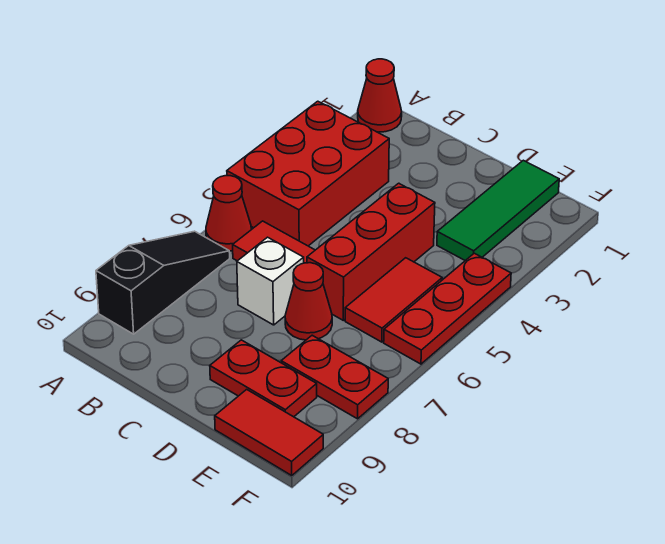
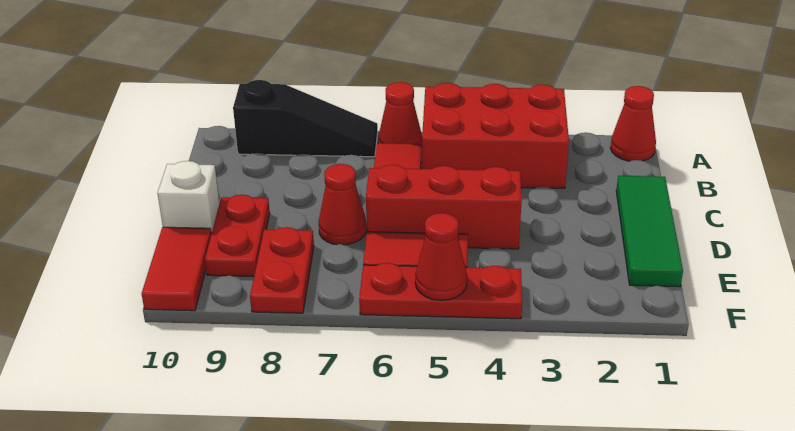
white 1x1 brick [237,237,304,325] -> white 1x1 brick moved to [158,161,220,234]
green 1x3 tile [437,160,559,261] -> green 1x3 tile turned to [616,176,683,287]
none -> red 1x1 cone [415,213,467,300]

